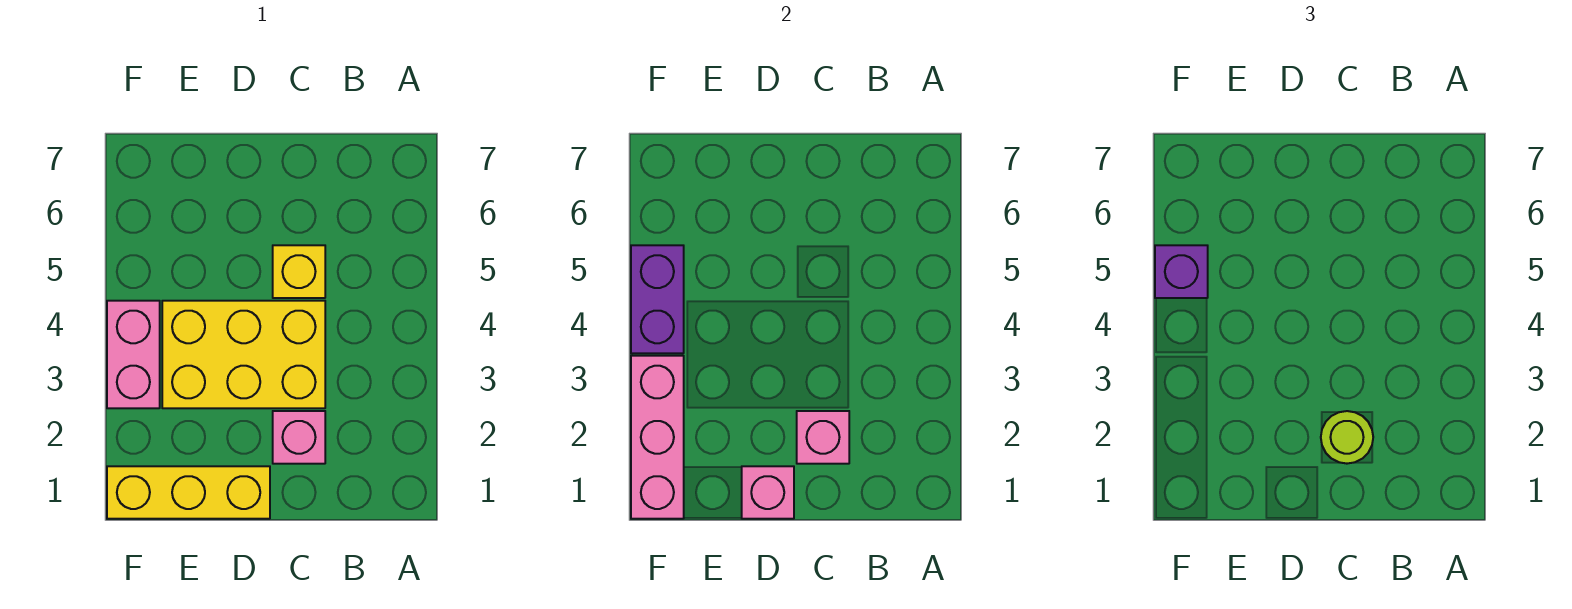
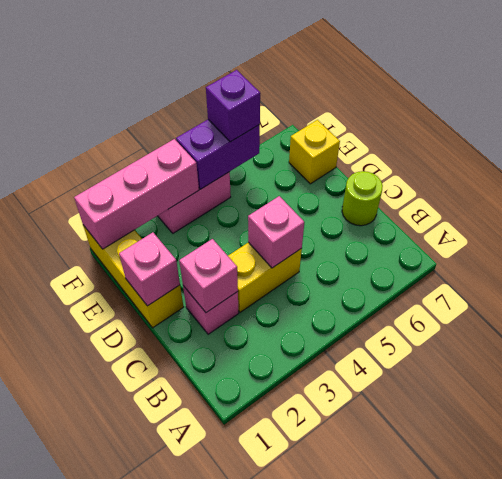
lime 1x1 round brick [1321,411,1373,464] -> lime 1x1 round brick moved to [342,171,383,226]
yellow 2x3 brick [162,301,325,408] -> yellow 1x2 brick [228,242,302,312]
none -> pink 1x1 brick [248,196,304,268]
yellow 1x1 brick [273,245,325,298] -> yellow 1x1 brick moved to [289,120,340,184]

